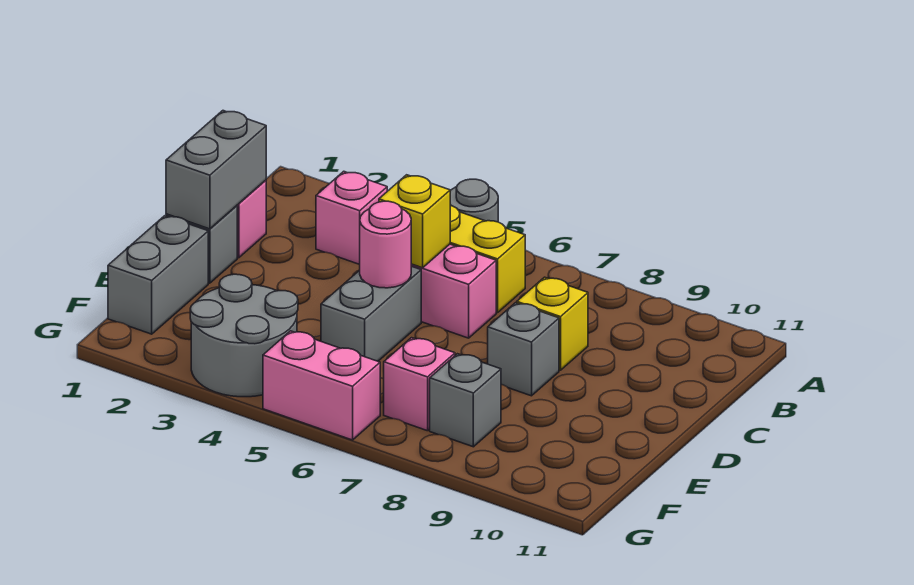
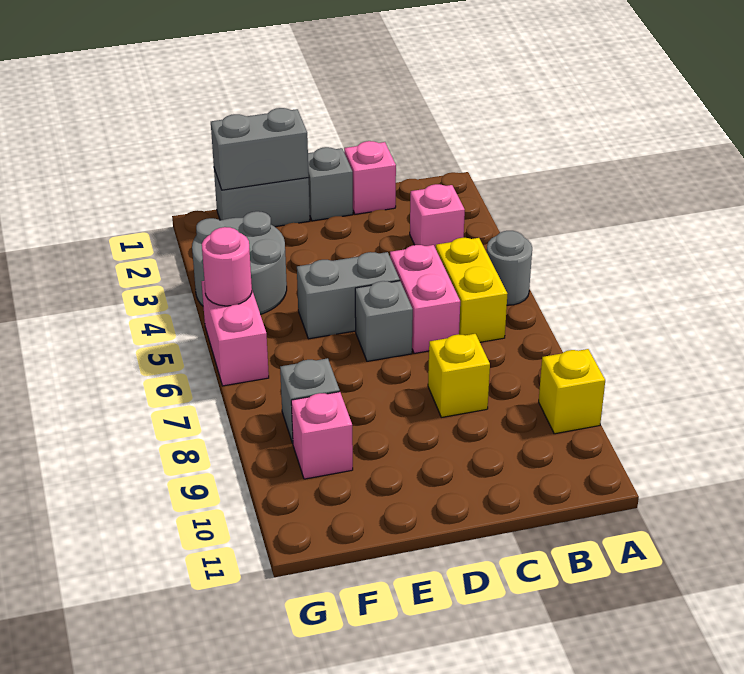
grey 1x2 brick [166,111,266,229] -> grey 1x2 brick moved to [211,108,309,190]
yellow 1x1 brick [379,175,450,268] -> yellow 1x1 brick moved to [539,349,605,434]
pink 1x1 round brick [360,201,411,288] -> pink 1x1 round brick moved to [202,227,252,306]
grey 1x1 brick [488,303,559,396] -> grey 1x1 brick moved to [355,281,413,361]
pink 1x1 brick [384,338,455,431] -> pink 1x1 brick moved to [291,392,353,479]

